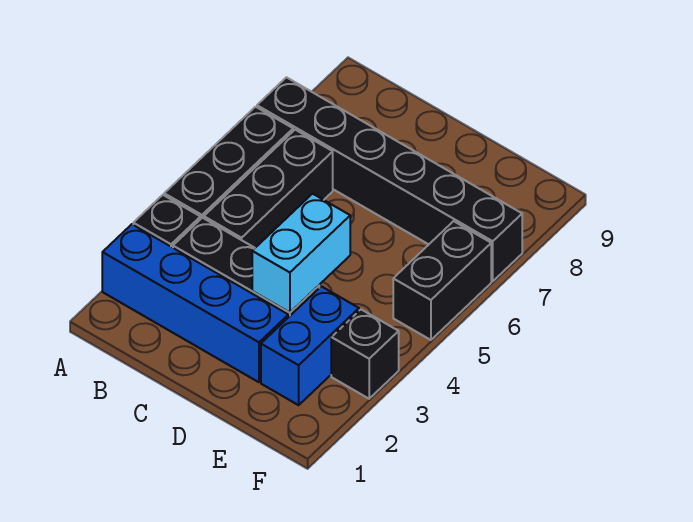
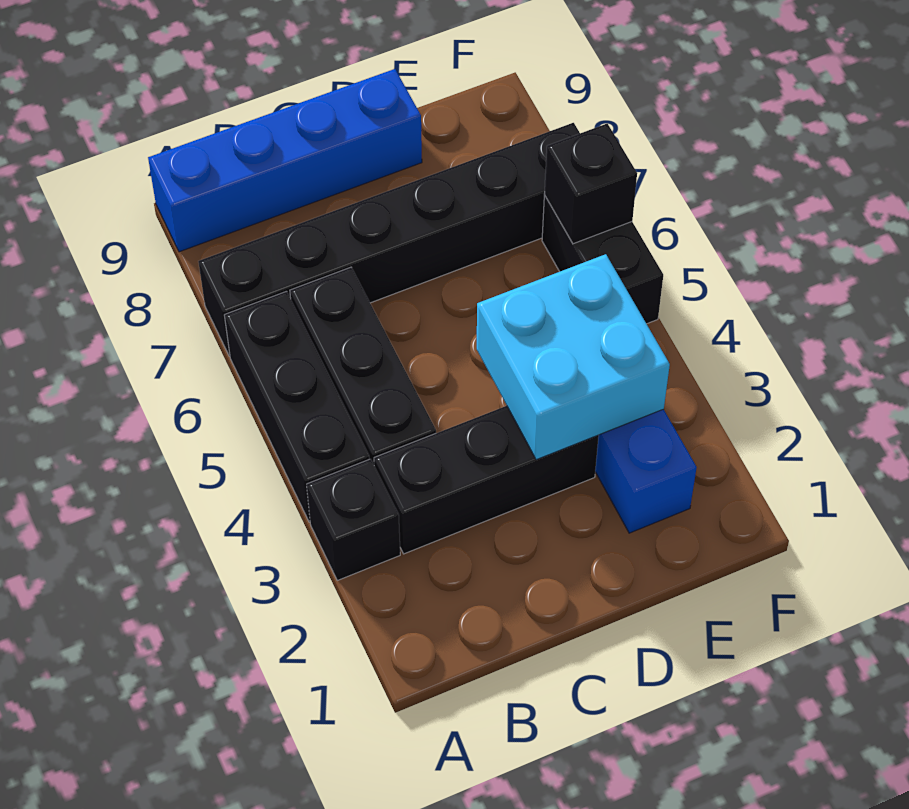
blue 1x4 brick [102,224,288,382] -> blue 1x4 brick moved to [148,69,422,252]
cyan 1x2 brick [252,194,350,312] -> cyan 2x2 brick [477,254,670,460]
black 1x1 brick [331,309,399,399] -> black 1x1 brick moved to [544,124,637,244]

